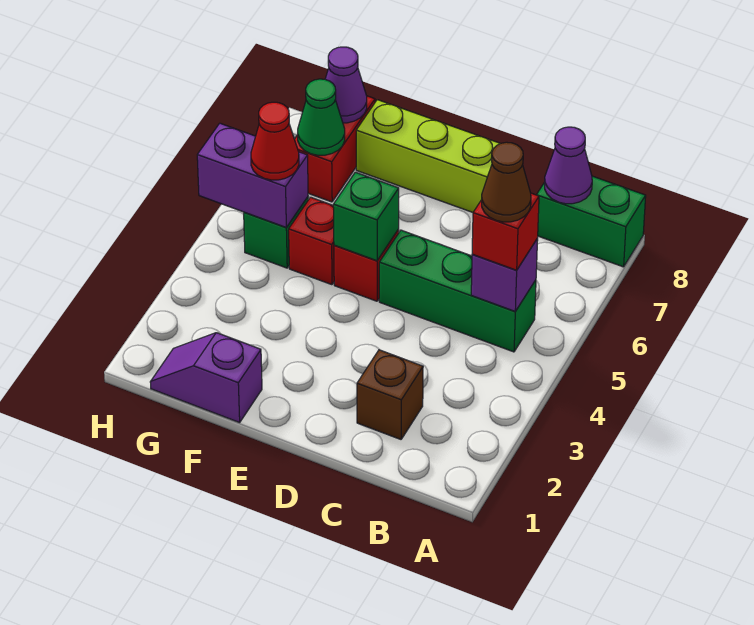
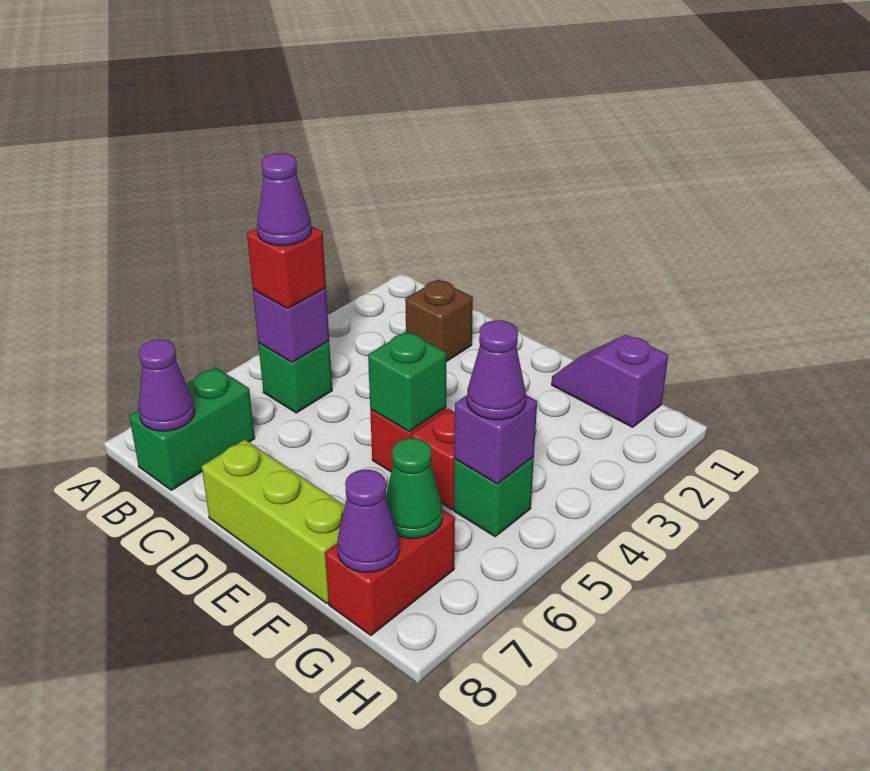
green 1x2 brick [537,176,646,267] -> green 1x2 brick turned to [129,367,255,490]
green 1x3 brick [379,230,536,352] -> green 1x1 brick [258,341,332,413]
brown 1x1 cone [482,142,531,222] -> purple 1x1 cone [257,153,311,246]
purple 1x2 slope [150,333,262,423] -> purple 1x2 slope turned to [552,335,668,427]
purple 1x2 brick [197,123,308,227] -> purple 1x1 brick [454,395,537,484]
red 1x1 cone [251,102,299,180] -> purple 1x1 cone [467,320,526,420]

